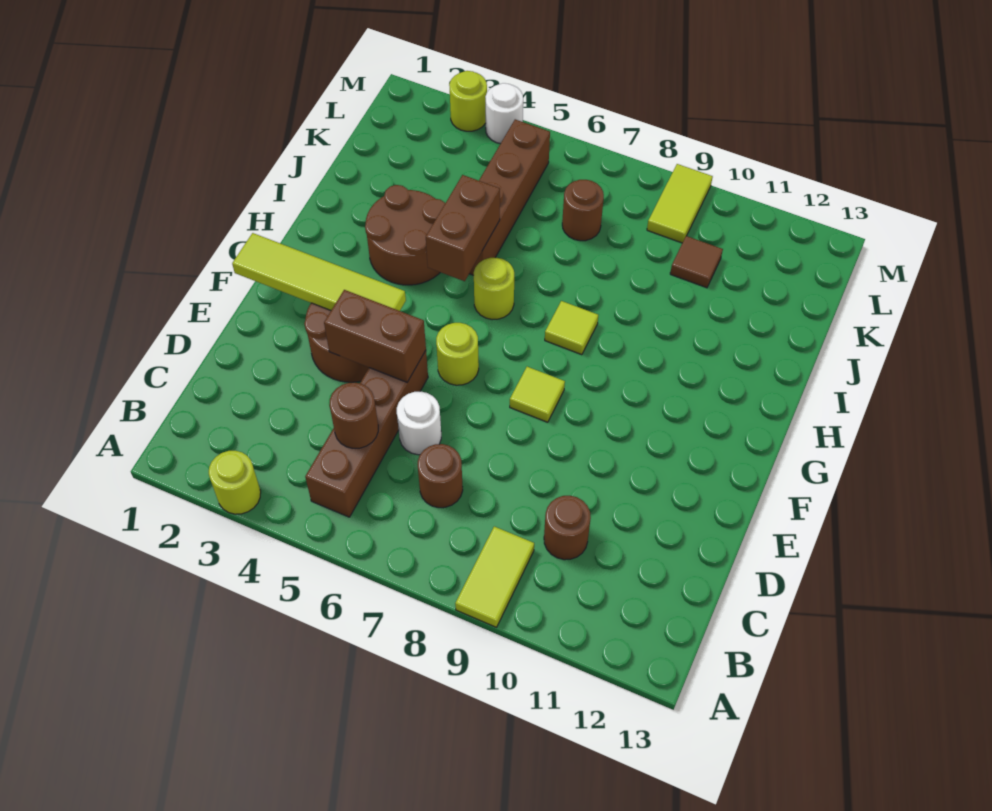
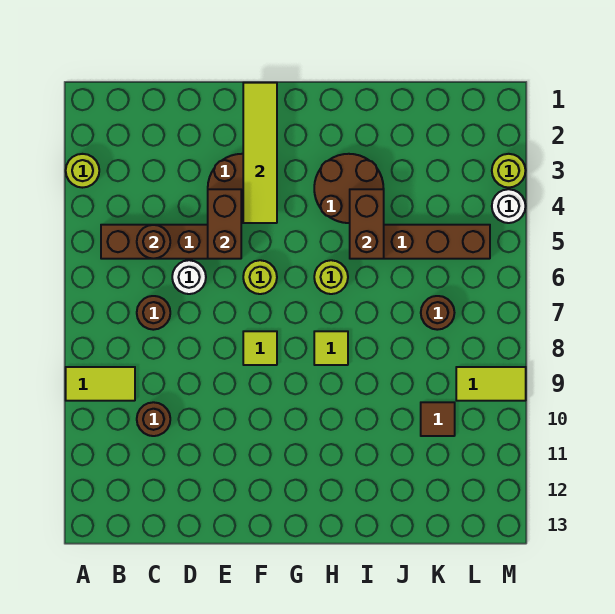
brown 1x2 brick [426,175,500,281] -> brown 1x2 brick turned to [350,189,384,259]

